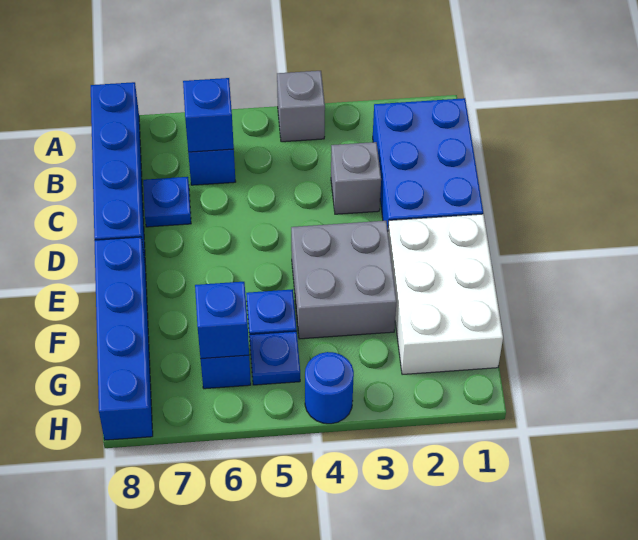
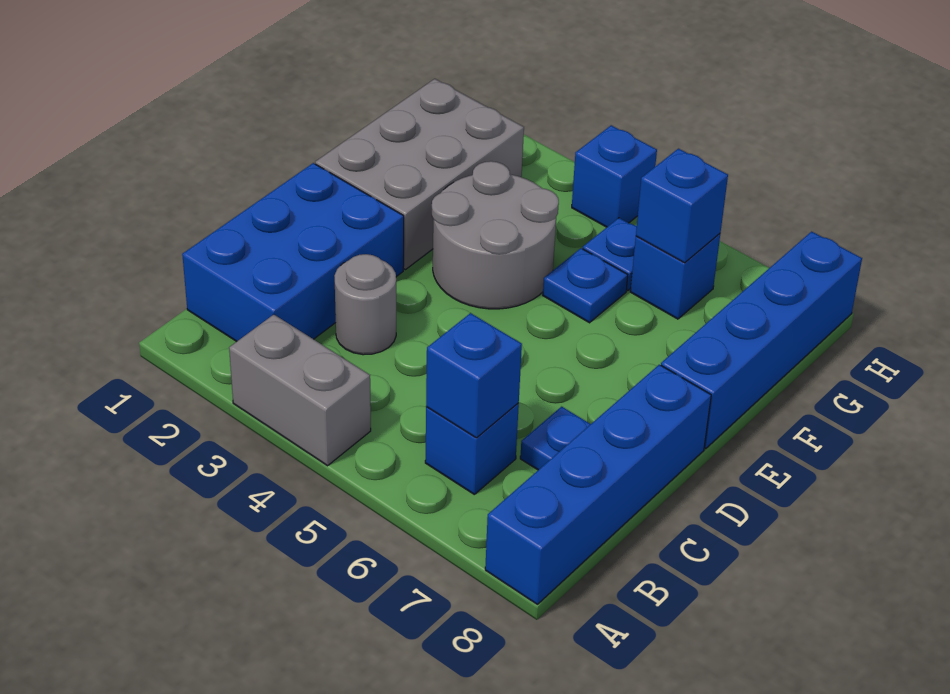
grey 1x1 brick [277,71,325,142] -> grey 1x2 brick [229,315,371,466]
grey 1x1 brick [331,142,381,214] -> grey 1x1 round brick [334,254,396,355]
white 2x3 brick [388,214,503,375] -> grey 2x3 brick [315,79,524,270]
grey 2x2 brick [291,221,397,339] -> grey 2x2 round brick [432,161,559,309]
blue 1x1 round brick [305,352,354,424] -> blue 1x1 brick [572,125,657,227]

